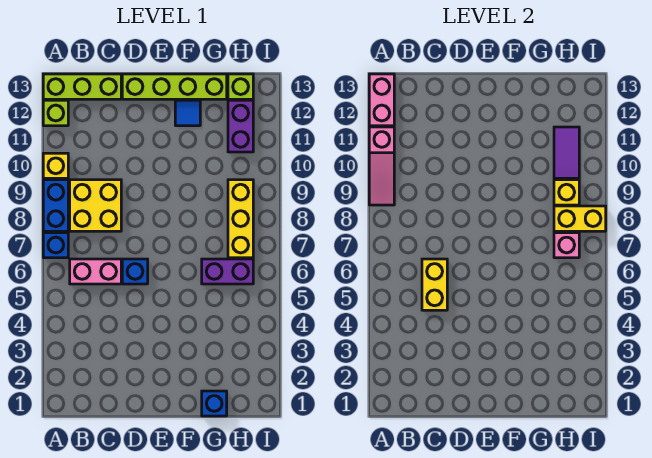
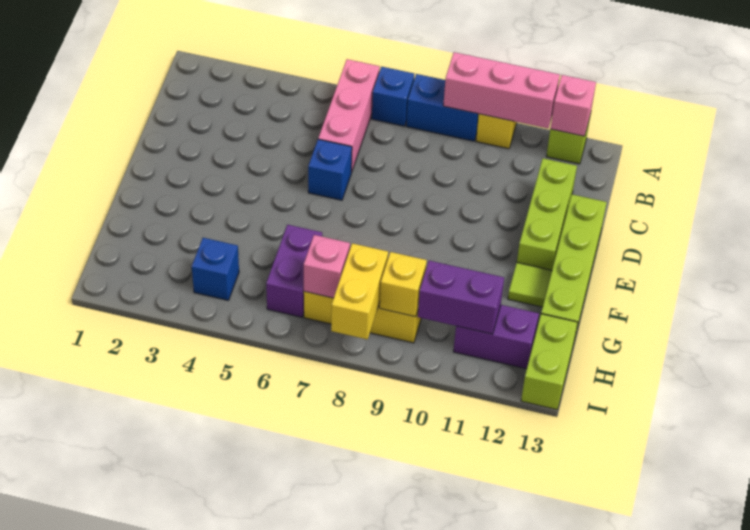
pink 1x3 slope [369,127,394,205] -> pink 1x3 brick [443,52,560,128]
pink 1x2 brick [369,74,394,126] -> pink 1x1 brick [550,75,596,136]
lime 1x3 brick [43,74,121,99] -> lime 1x3 brick moved to [517,158,577,270]
pink 1x2 brick [70,259,121,284] -> pink 1x3 brick [318,59,380,172]
yellow 2x2 brick [70,180,121,231] -> none
yellow 1x2 brick [422,259,447,310] -> none
blue 1x1 tile [175,100,200,126] -> lime 1x1 tile [508,263,552,307]
blue 1x1 brick [202,391,227,416] -> blue 1x1 brick moved to [192,238,239,300]
purple 1x2 tile [554,127,579,178] -> purple 1x2 brick [418,261,504,334]
lime 1x1 brick [228,74,253,99] -> lime 1x2 brick [521,314,578,410]

